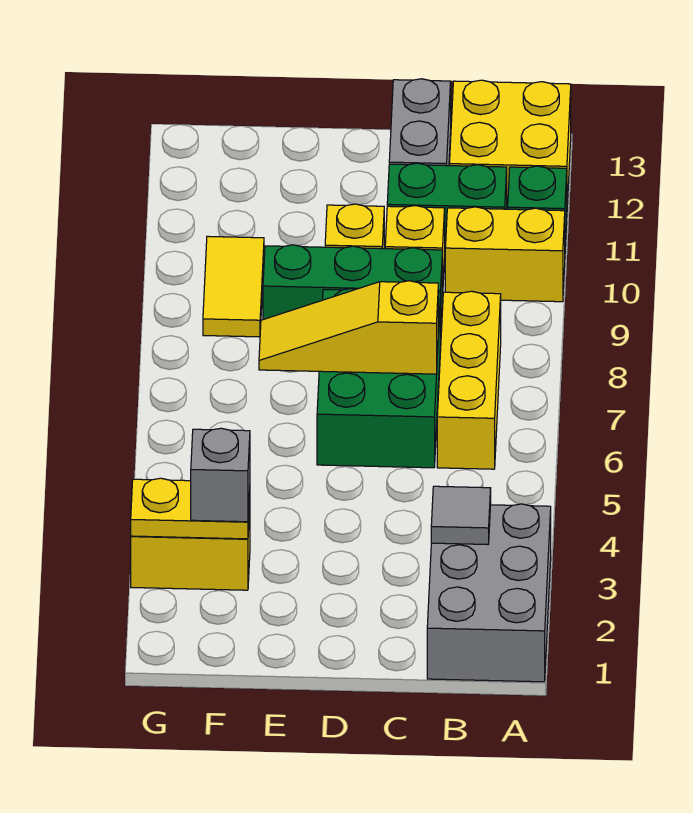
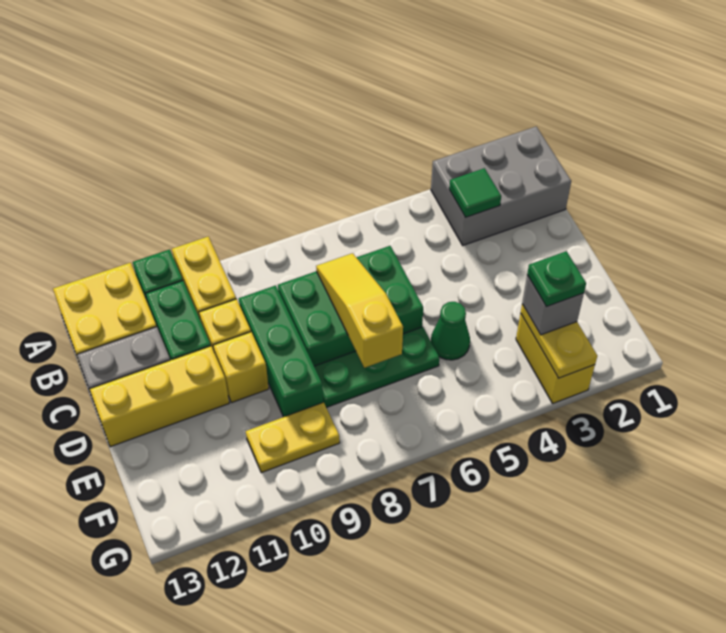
grey 1x1 tile [431,486,491,545] -> green 1x1 tile [449,168,501,217]
yellow 1x3 brick [437,291,501,469] -> yellow 1x3 brick moved to [90,346,229,447]
yellow 1x3 slope [259,281,438,374] -> yellow 1x3 slope turned to [316,253,403,368]
none -> green 1x1 cone [431,302,470,360]
none -> green 1x3 plate [314,327,439,408]
none -> green 1x1 plate [527,251,586,307]
yellow 1x2 tile [203,236,264,337] -> yellow 1x2 plate [246,402,340,473]

